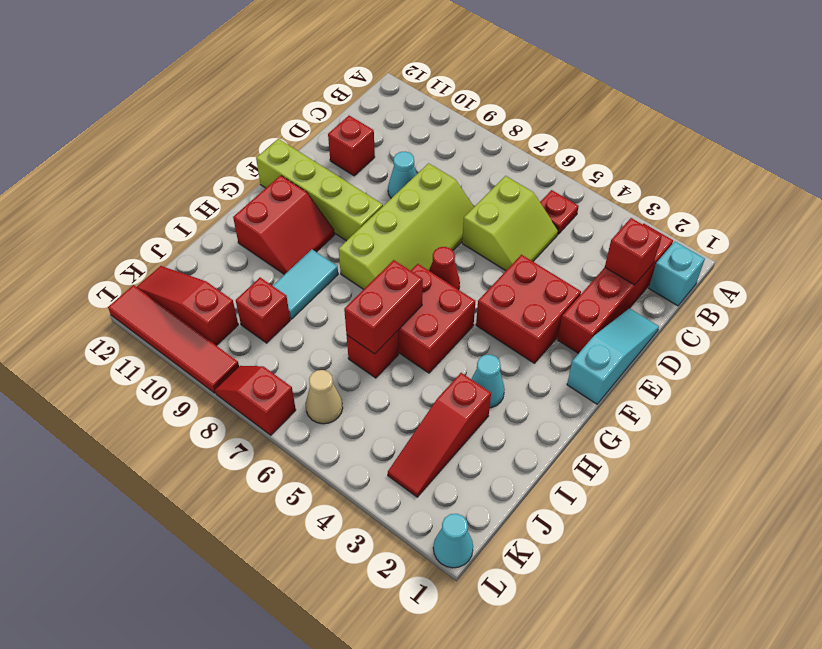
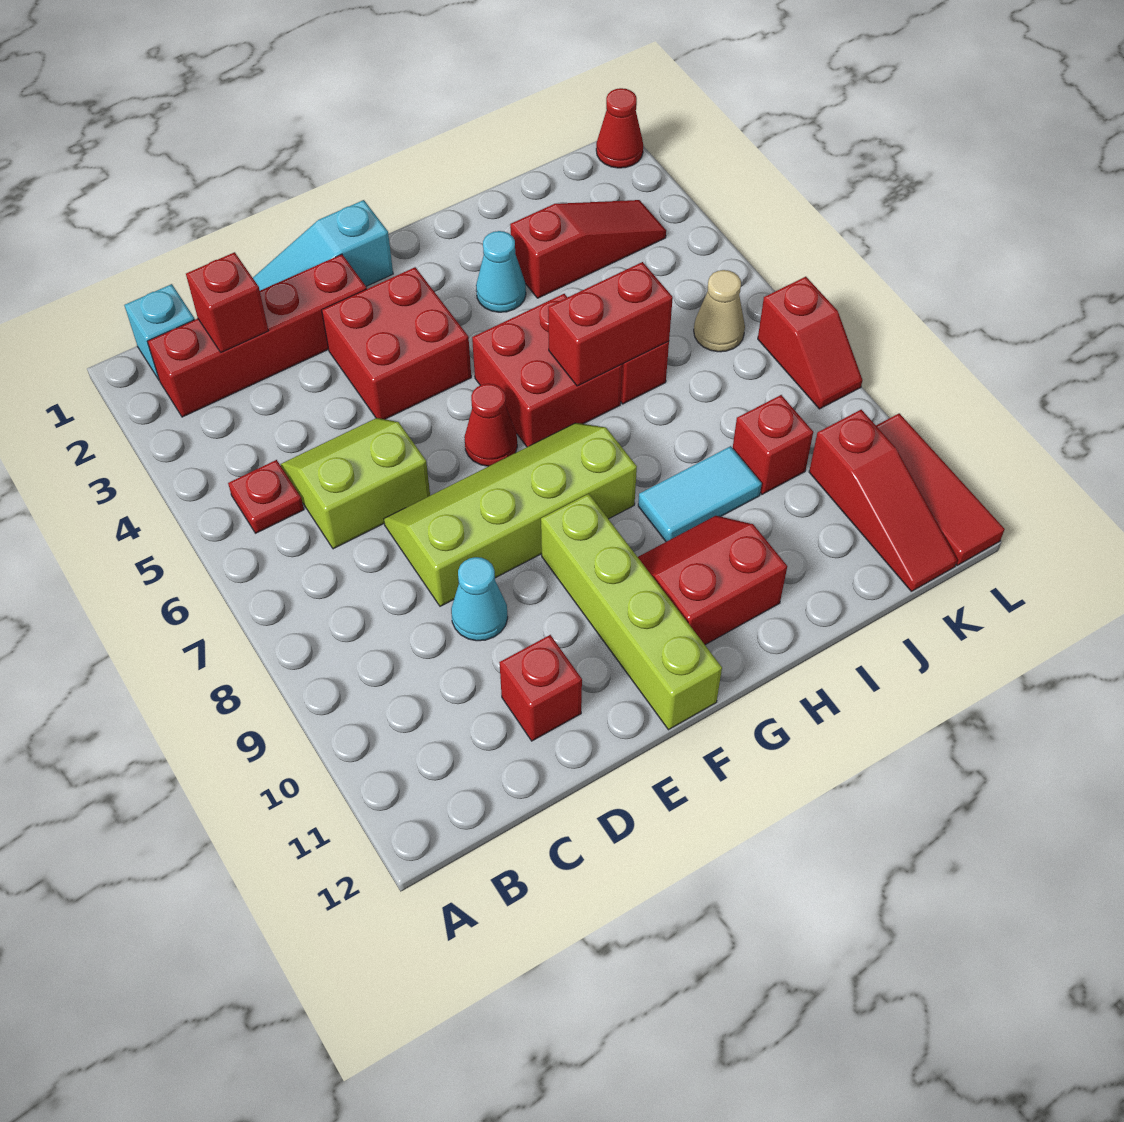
cyan 1x1 cone [433,514,473,568] -> red 1x1 cone [596,88,643,168]
red 1x4 tile [108,285,239,393] -> red 1x3 tile [876,413,1005,565]

